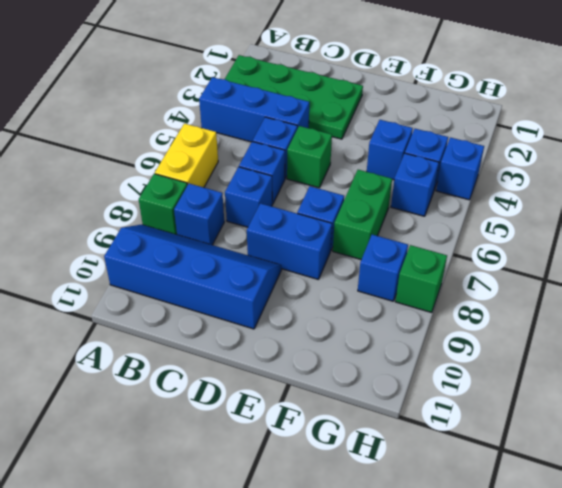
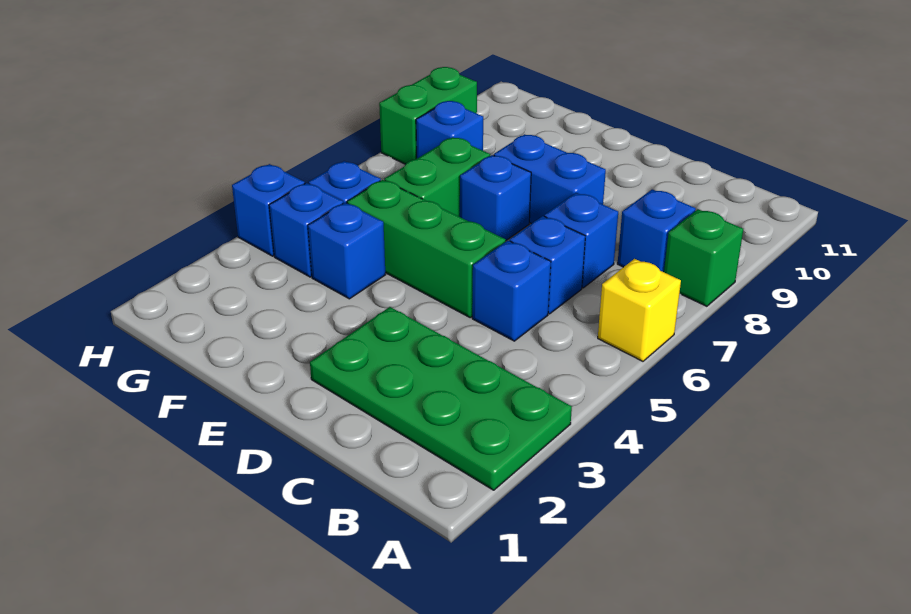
blue 1x3 brick [199,77,309,142] -> none
yellow 1x2 brick [155,124,218,187] -> yellow 1x1 brick [598,259,681,361]
blue 2x4 slope [104,225,281,329] -> none
green 1x1 brick [287,126,332,188] -> green 1x3 brick [347,180,506,317]
green 1x1 brick [395,245,447,313] -> green 1x2 brick [379,67,477,164]

